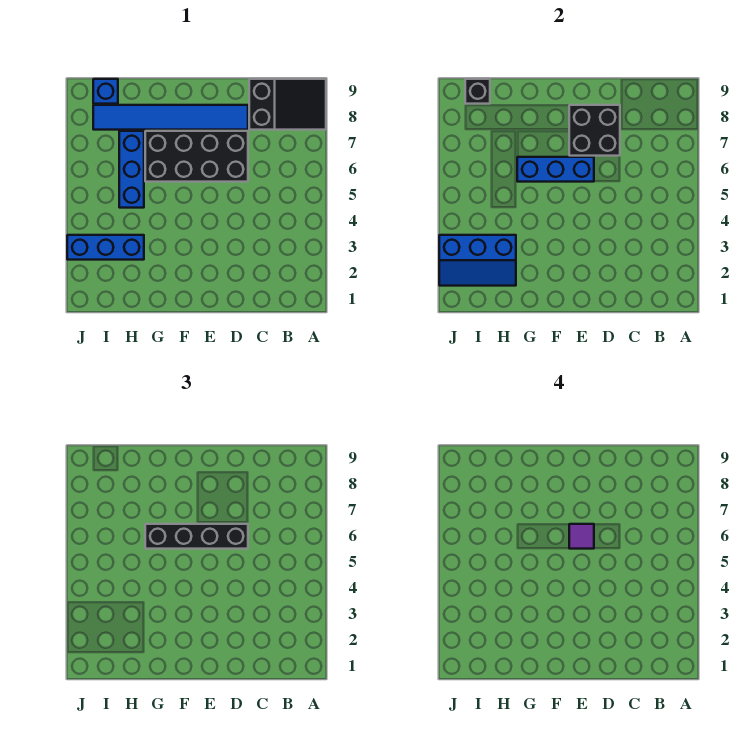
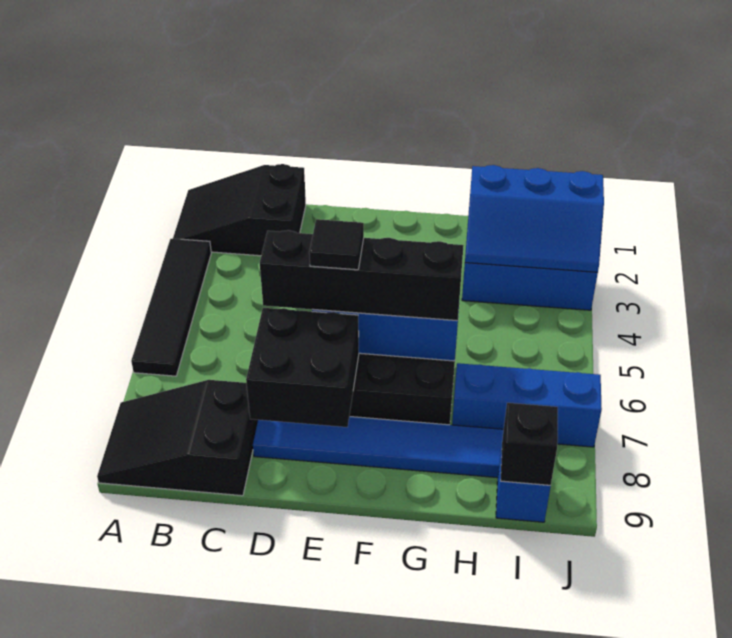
none -> black 2x3 slope [173,164,306,256]
none -> black 1x4 tile [131,239,211,376]
purple 1x1 tile [569,524,594,549] -> black 1x1 tile [309,219,364,270]
blue 2x3 slope [439,235,516,286] -> blue 2x3 slope turned to [465,165,604,273]
blue 1x3 brick [119,131,144,208] -> blue 1x3 brick turned to [452,363,602,447]

